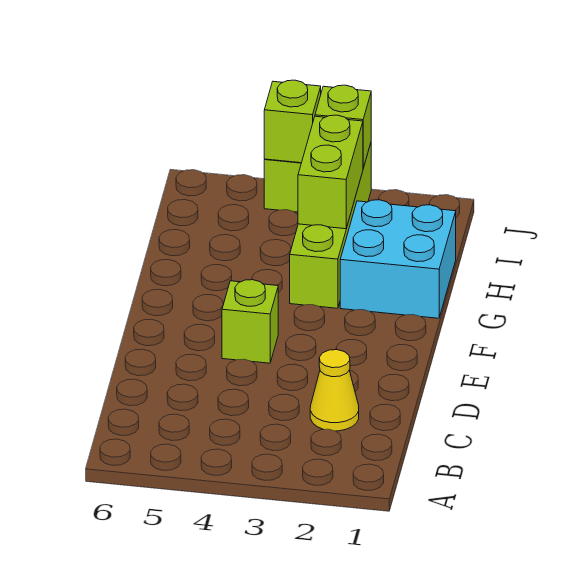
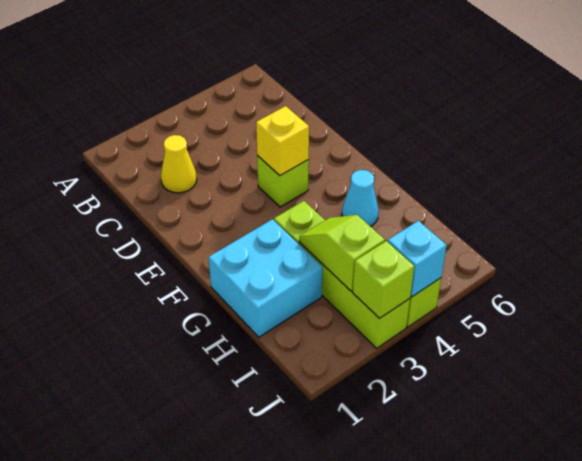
none -> yellow 1x1 brick [256,106,309,176]
none -> cyan 1x1 cone [342,170,379,226]
lime 1x2 brick [298,115,363,229] -> lime 1x2 slope [299,215,385,291]
lime 1x1 brick [264,80,321,163] -> cyan 1x1 brick [387,221,447,297]

